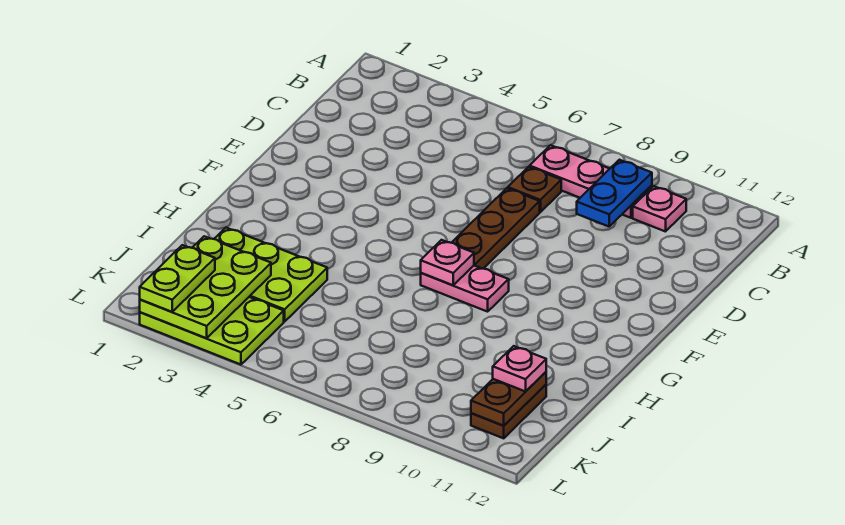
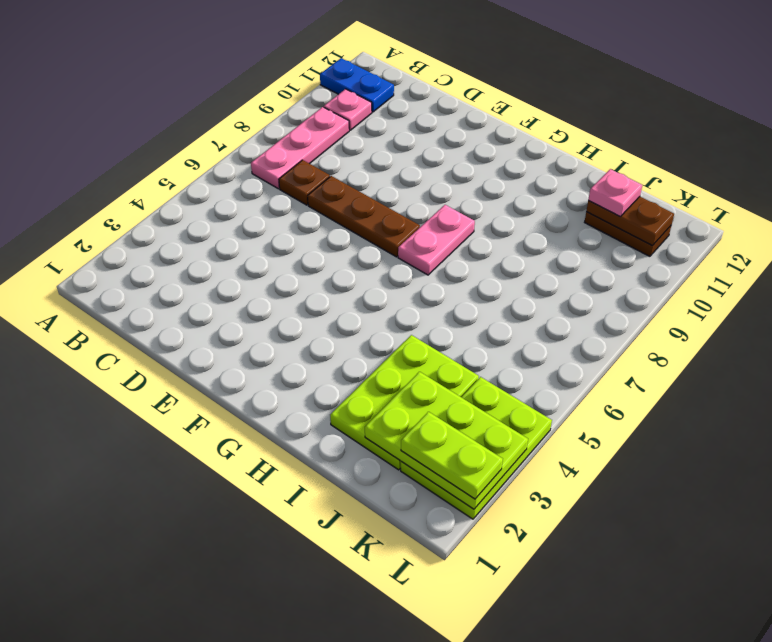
blue 1x2 plate [577,160,652,226] -> blue 1x2 plate moved to [320,58,394,112]
pink 1x1 plate [421,240,474,285] -> none

